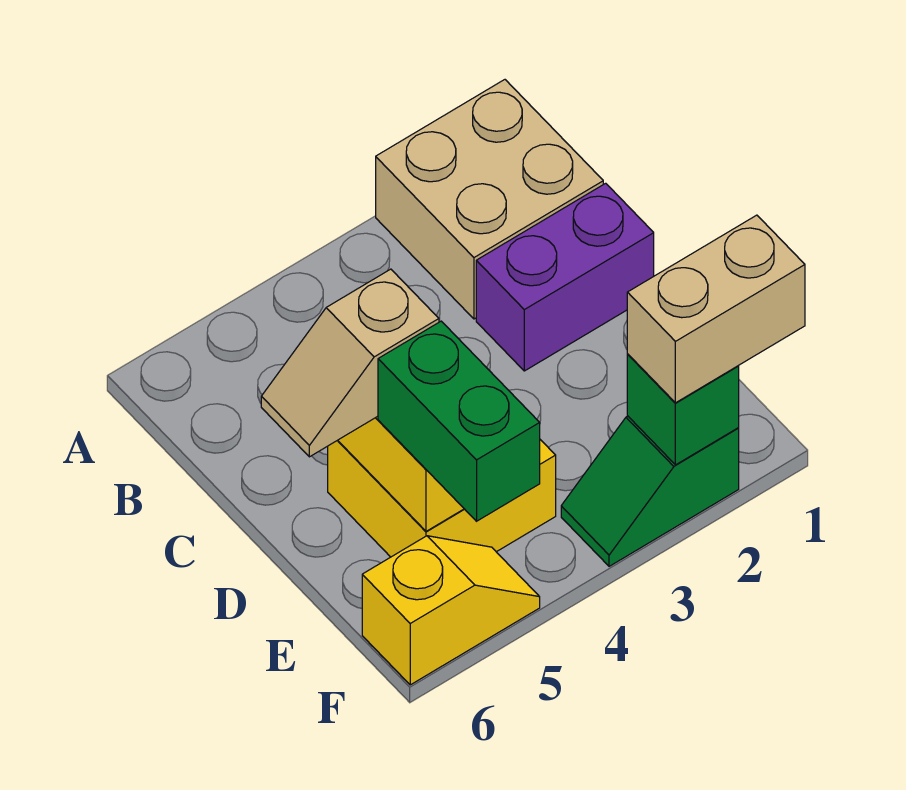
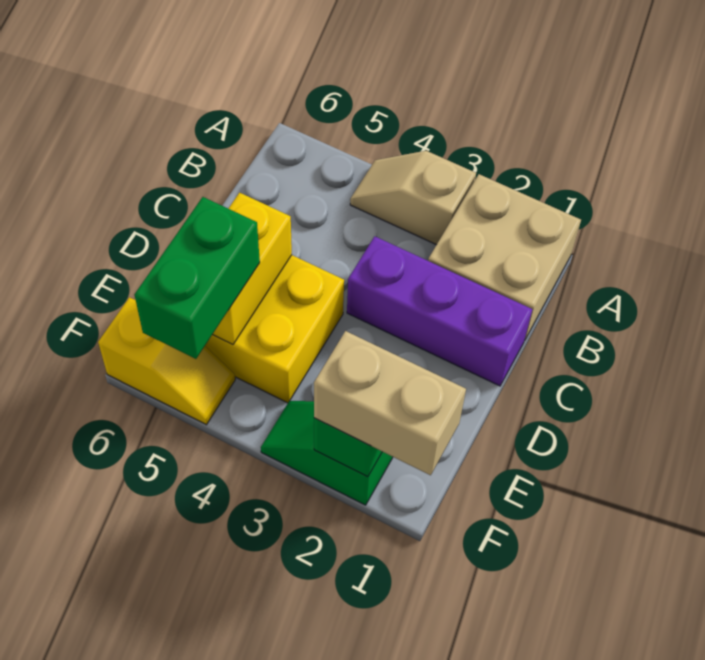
purple 1x2 brick [476,183,654,371] -> purple 1x3 brick [347,236,532,386]
tan 1x2 slope [261,269,439,457] -> tan 1x2 slope moved to [350,151,476,245]

